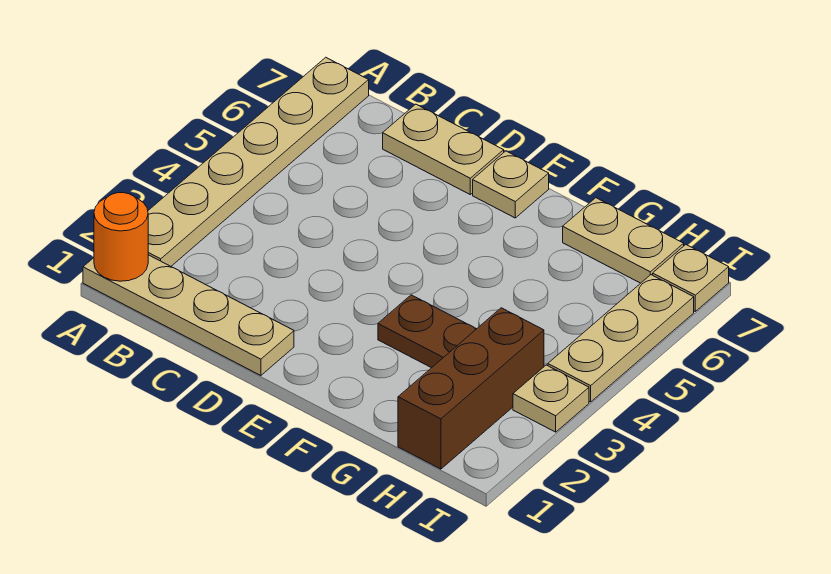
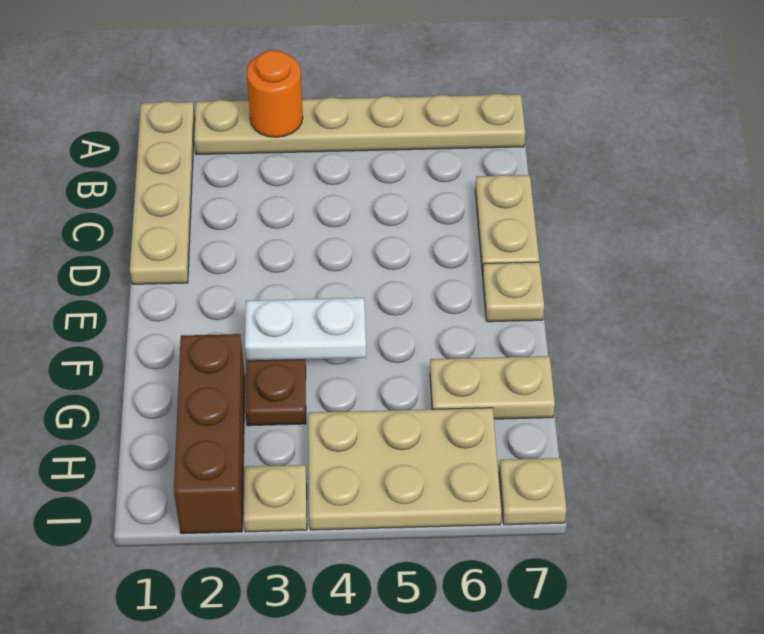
orange 1x1 round brick [94,193,148,281] -> orange 1x1 round brick moved to [246,50,303,137]
none -> white 1x2 plate [245,298,366,361]
tan 1x2 plate [563,198,684,283] -> tan 1x2 plate turned to [430,356,555,419]
brown 1x3 brick [398,308,544,469] -> brown 1x3 brick turned to [174,334,245,534]
tan 1x3 plate [548,275,694,402] -> tan 2x3 plate [308,408,502,530]

